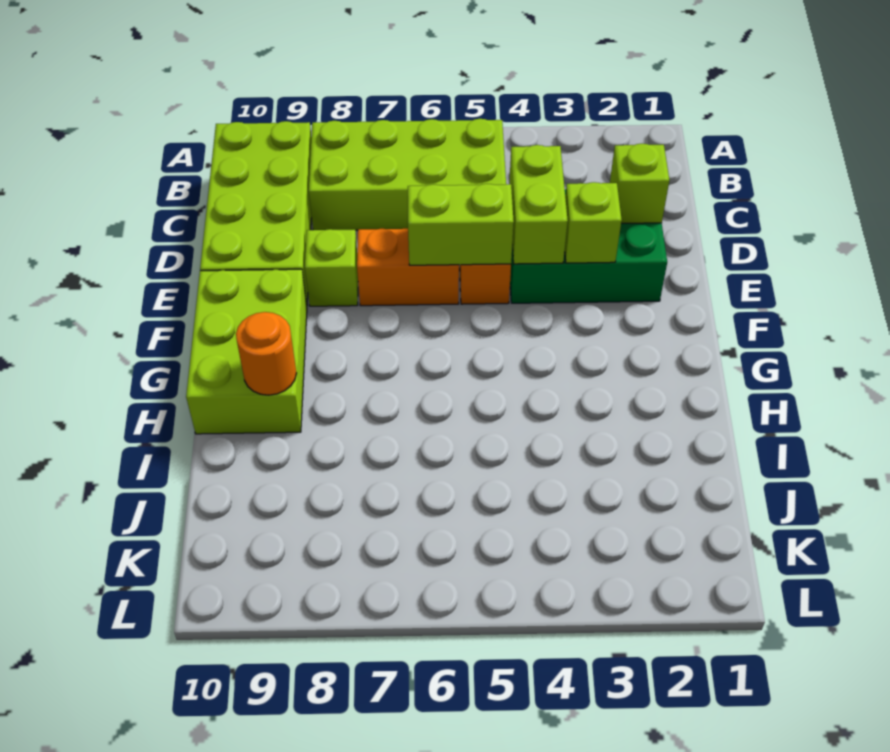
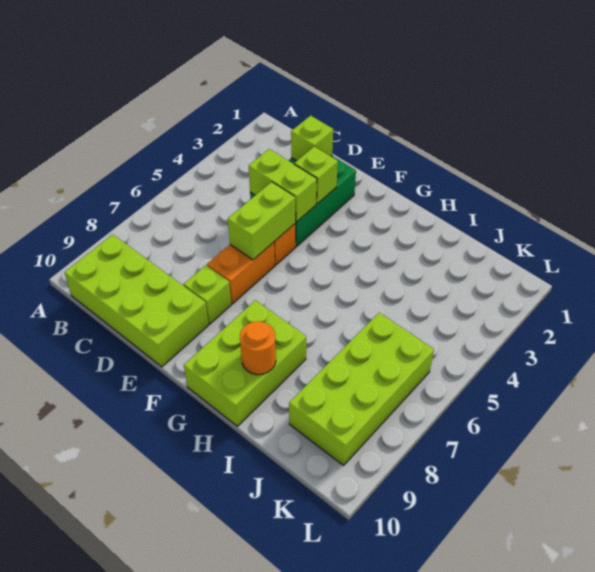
lime 2x4 brick [309,119,506,230] -> lime 2x4 brick moved to [289,313,434,465]
lime 2x3 brick [186,269,307,434] -> lime 2x3 brick turned to [184,300,306,426]

